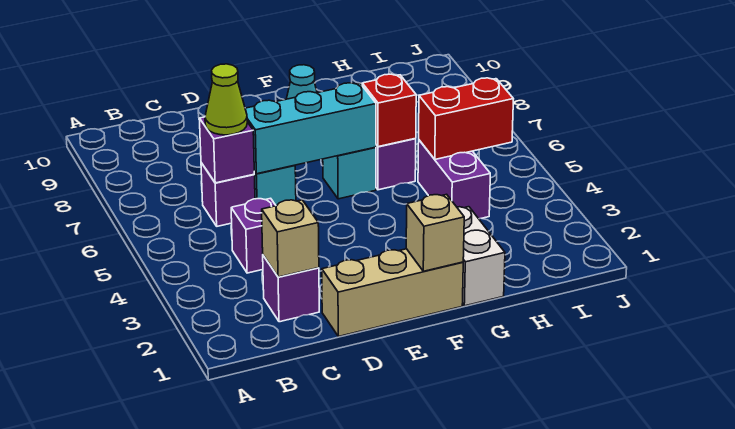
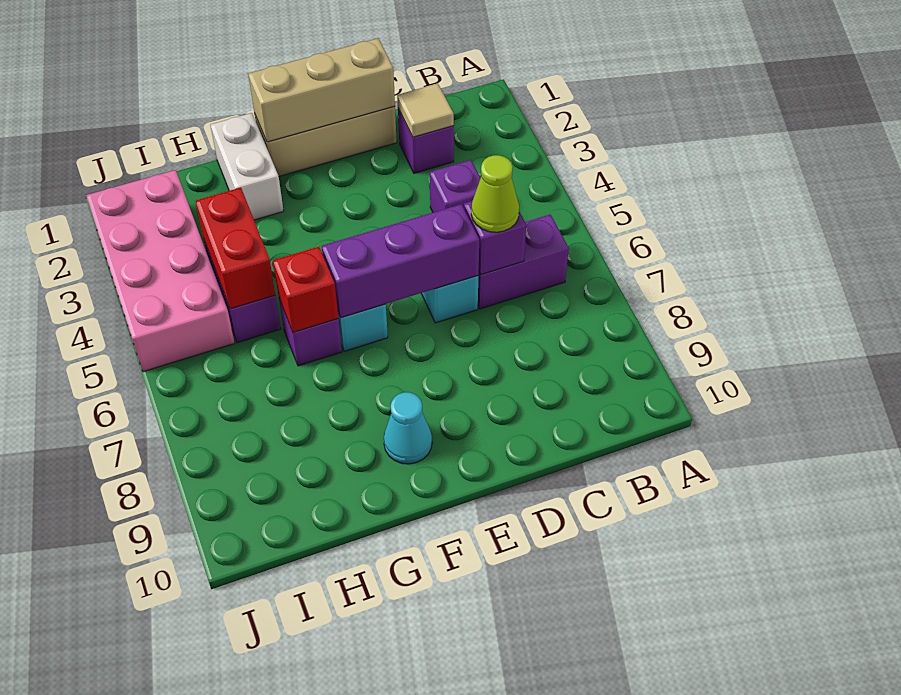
tan 1x1 brick [262,200,319,277] -> tan 1x1 tile [397,84,454,137]
purple 1x1 brick [201,163,255,226] -> purple 1x2 brick [478,214,569,309]
cyan 1x3 brick [245,83,376,174] -> purple 1x3 brick [322,204,479,318]
tan 1x1 brick [406,194,464,271] -> tan 1x3 brick [248,38,395,142]
red 1x2 brick [419,78,513,159] -> red 1x2 brick turned to [196,188,275,309]
none -> pink 2x4 brick [86,170,235,372]

